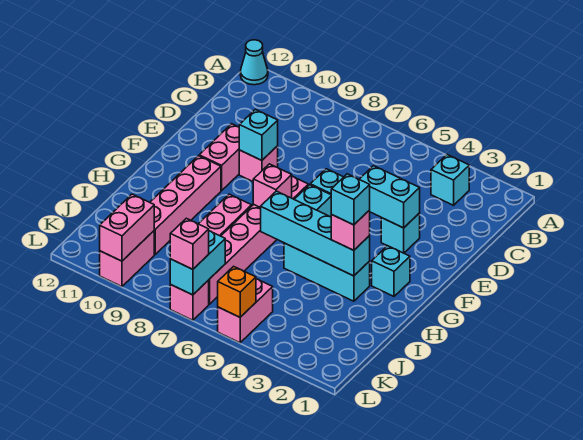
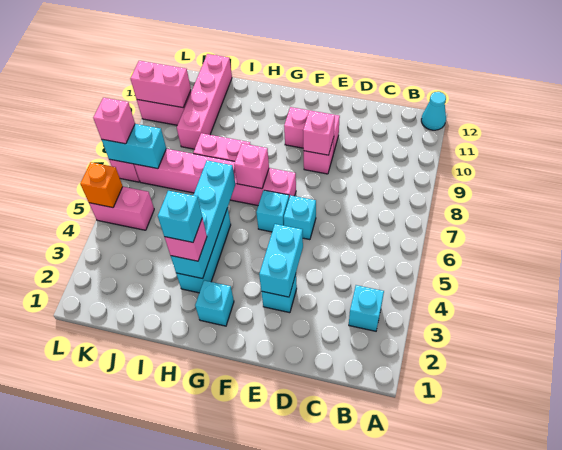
cyan 1x1 brick [239,109,278,160] -> pink 1x1 brick [303,111,335,155]
pink 1x4 brick [150,156,221,254] -> pink 1x4 brick turned to [177,54,232,149]

